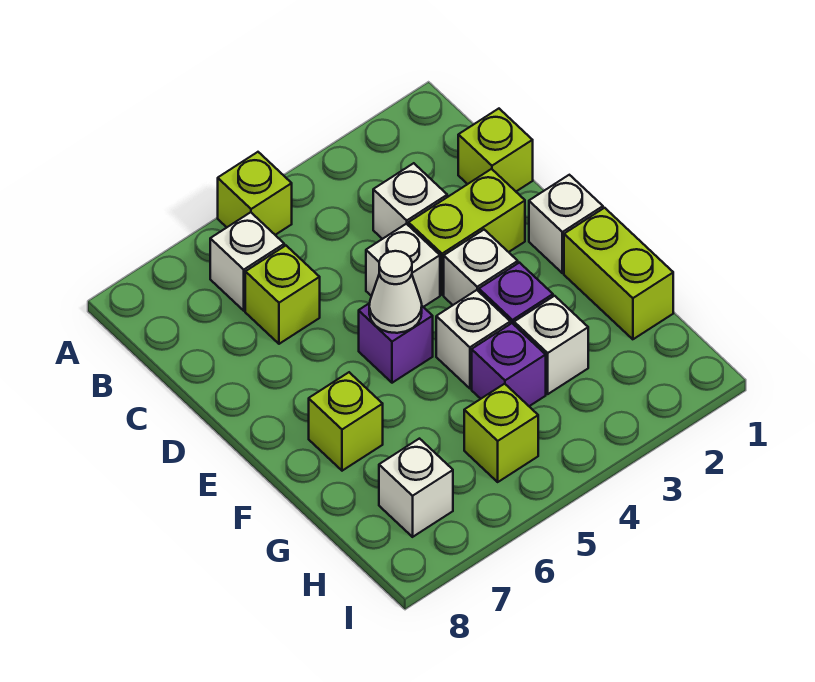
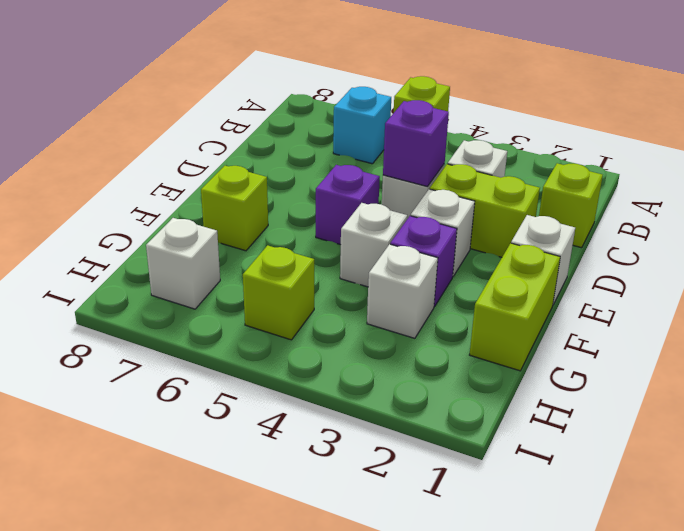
white 1x1 brick [210,212,284,311] -> cyan 1x1 brick [333,87,391,164]
lime 1x1 brick [245,246,320,344] -> none
white 1x1 cone [369,251,422,333] -> none
purple 1x1 brick [472,323,546,406] -> purple 1x1 brick moved to [383,100,449,187]

